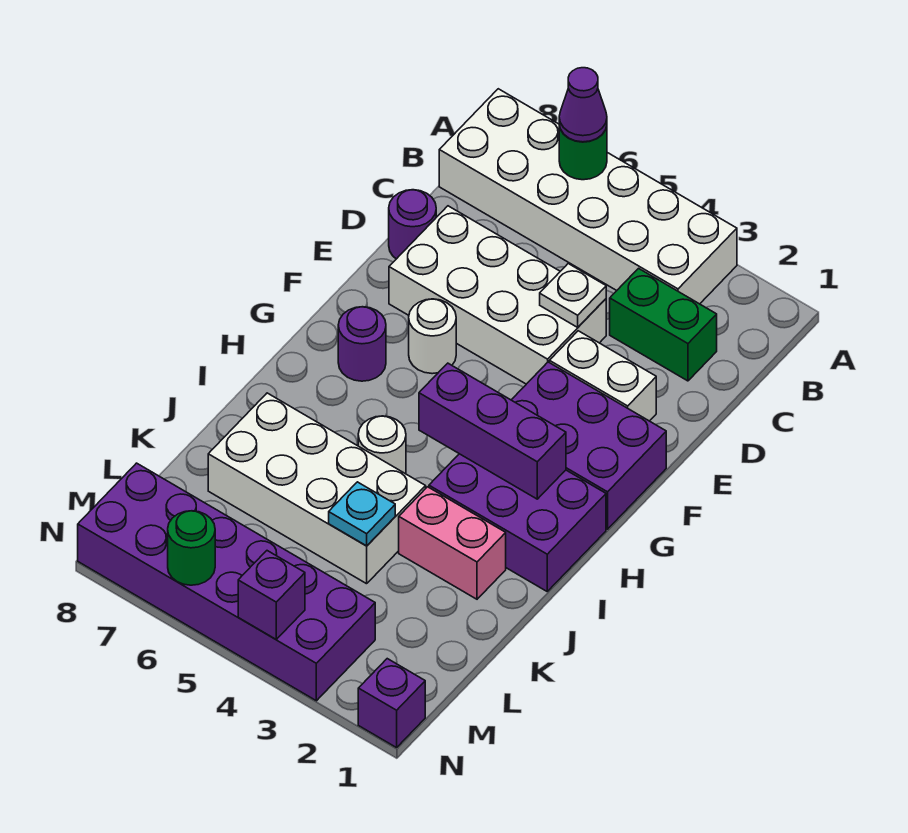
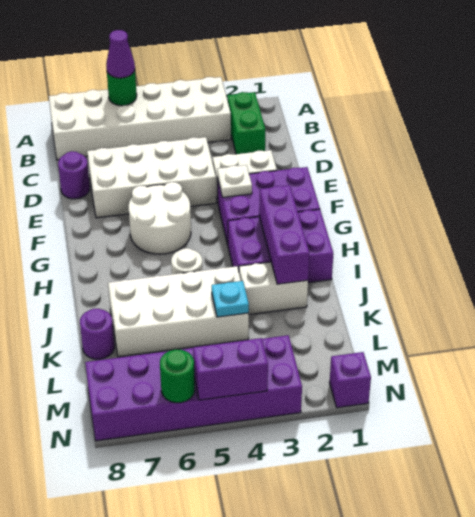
green 1x2 brick [610,268,717,381] -> green 1x2 brick turned to [227,92,265,154]
white 1x1 plate [540,264,606,327] -> white 1x1 plate moved to [217,165,252,197]
white 1x1 round brick [409,299,456,374] -> white 2x2 round brick [129,182,191,254]
purple 1x1 round brick [338,307,386,381] -> purple 1x1 round brick moved to [80,309,114,359]
purple 1x3 brick [419,363,566,499] -> purple 1x3 brick turned to [259,185,309,284]
pink 1x2 brick [399,487,506,599] -> white 1x2 brick [239,262,308,314]
purple 1x1 brick [238,551,305,639] -> purple 1x2 brick [193,338,268,400]

